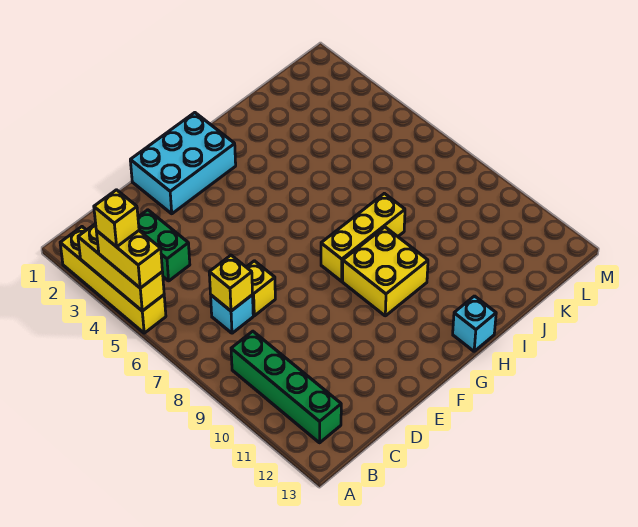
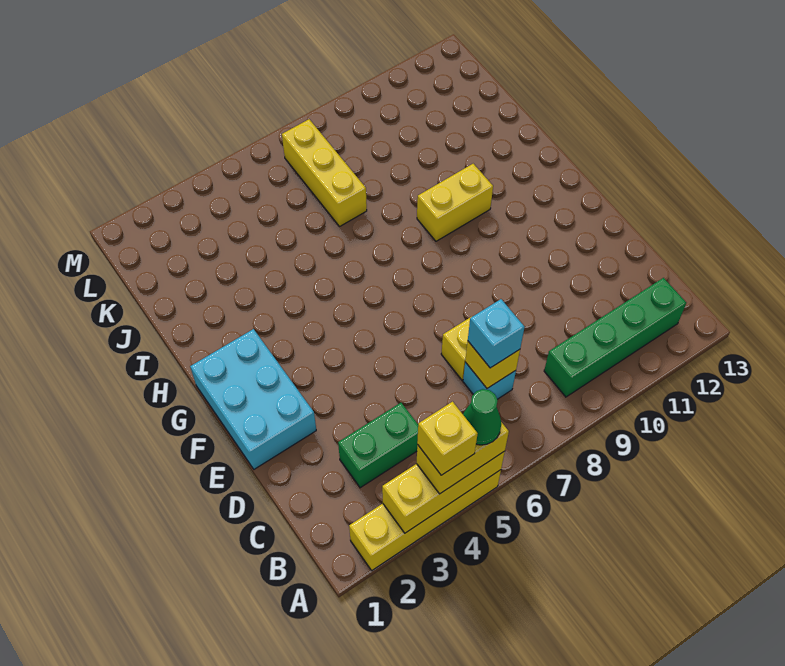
none -> green 1x1 cone [463,389,501,445]
yellow 1x3 brick [321,193,405,281] -> yellow 1x3 brick moved to [282,119,367,227]
yellow 2x2 brick [343,227,428,316] -> yellow 1x2 brick [417,164,493,241]
cyan 1x1 brick [453,296,496,351] -> cyan 1x1 brick moved to [468,299,525,368]

